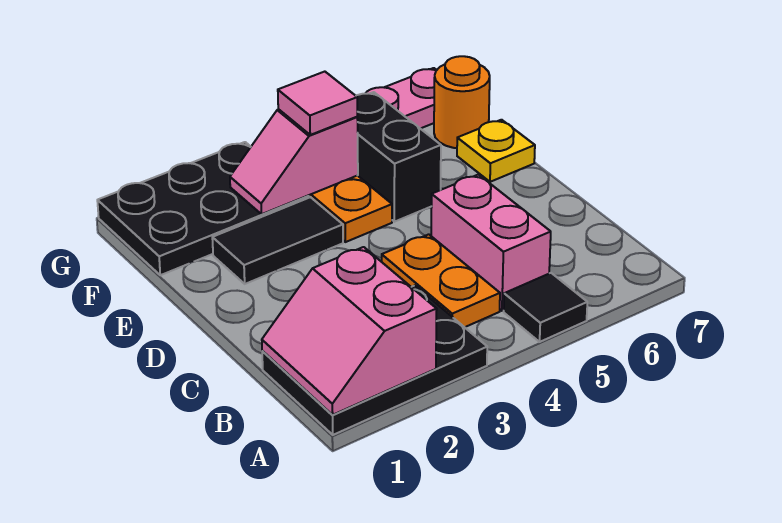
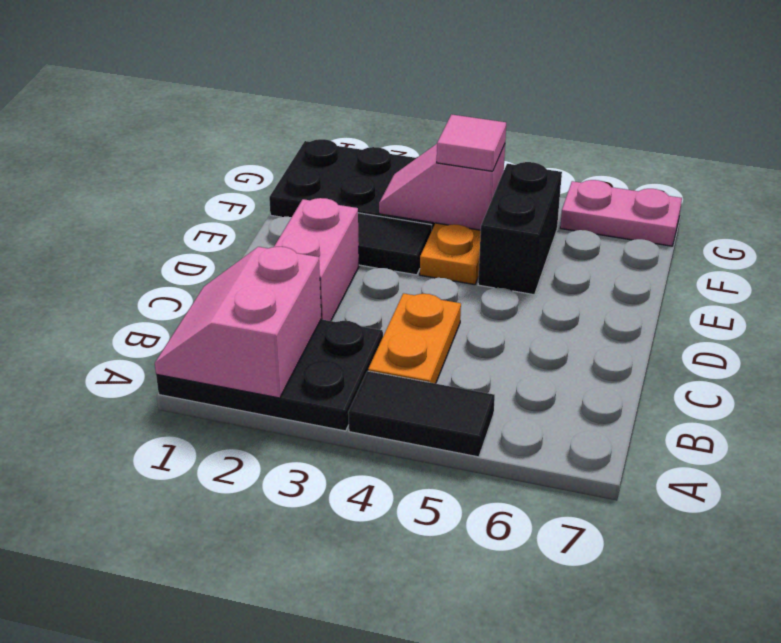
black 1x1 tile [504,273,587,342] -> black 1x2 tile [348,371,495,457]
pink 1x2 brick [431,175,551,311] -> pink 1x2 brick moved to [274,198,359,321]
yellow 1x1 plate [457,120,535,182] -> none
orange 1x1 round brick [434,56,490,148] -> none

